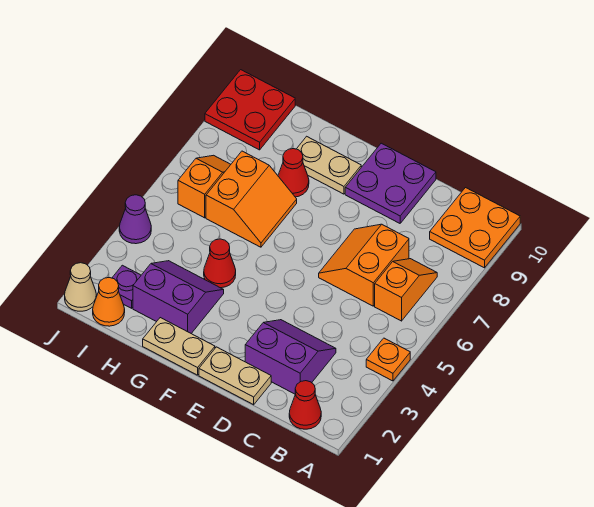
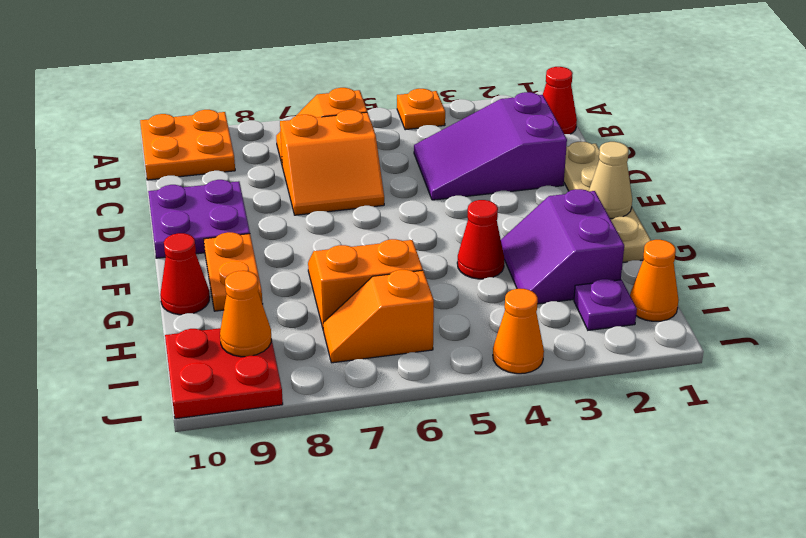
purple 2x2 slope [245,320,336,394] -> purple 2x3 slope [414,92,567,200]
tan 1x2 plate [297,136,361,194] -> orange 1x2 plate [204,232,263,311]
red 1x1 cone [278,149,309,197] -> red 1x1 cone moved to [160,233,210,315]
none -> orange 1x1 cone [220,271,271,357]
tan 1x1 cone [65,263,96,311] -> tan 1x1 cone moved to [589,142,632,219]
purple 1x1 cone [119,195,151,244] -> orange 1x1 cone [493,289,544,374]

